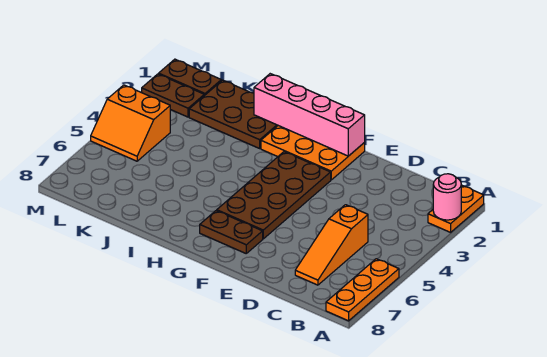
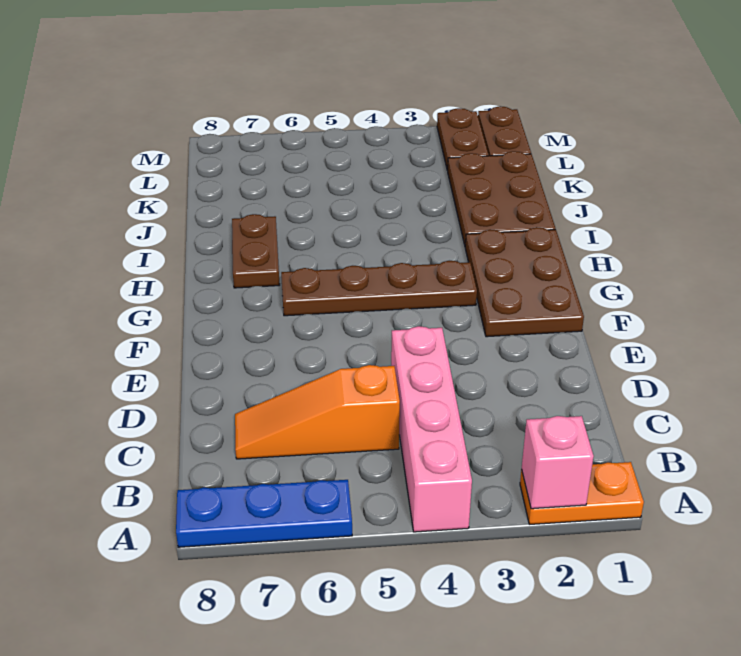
pink 1x1 round brick [433,174,461,220] -> pink 1x1 brick [522,416,594,509]
orange 1x3 plate [326,259,399,321] -> blue 1x3 plate [176,480,352,547]
orange 2x3 plate [261,126,365,180] -> brown 2x3 plate [465,227,584,337]
pink 1x4 brick [254,74,365,156] -> pink 1x4 brick moved to [391,326,472,532]
brown 2x4 plate [217,152,331,239] -> brown 1x4 plate [281,261,477,316]
brown 1x2 plate [200,211,263,253] -> brown 1x2 plate moved to [232,214,280,288]
orange 2x2 slope [91,85,170,161] -> none

